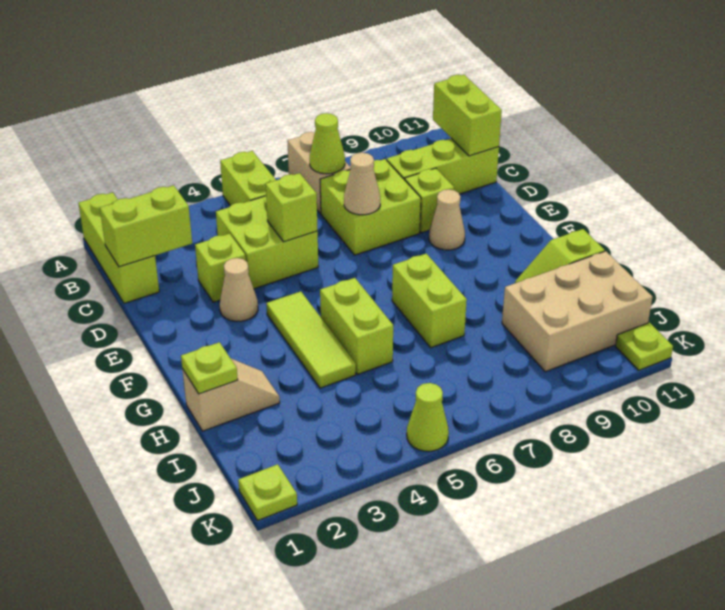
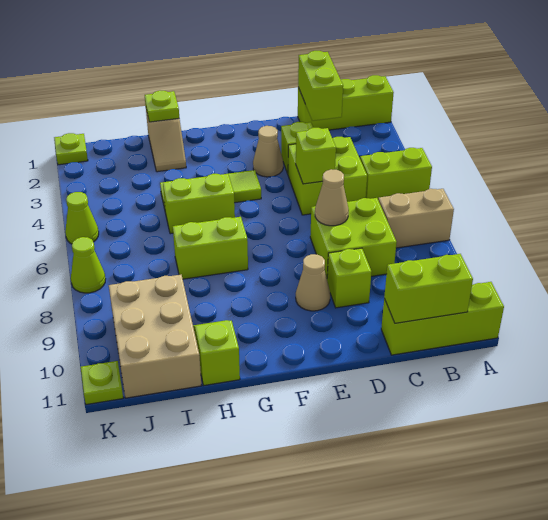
lime 1x1 cone [310,113,345,174] -> lime 1x1 cone moved to [71,237,105,293]
lime 1x3 brick [387,138,499,194] -> lime 1x3 brick turned to [381,282,504,355]

